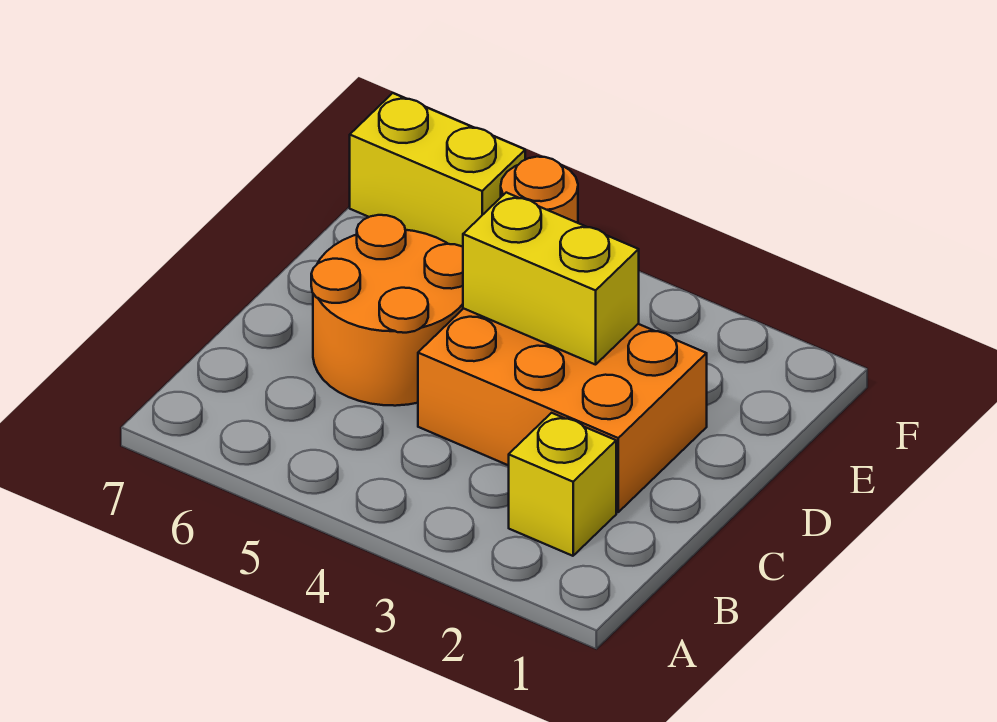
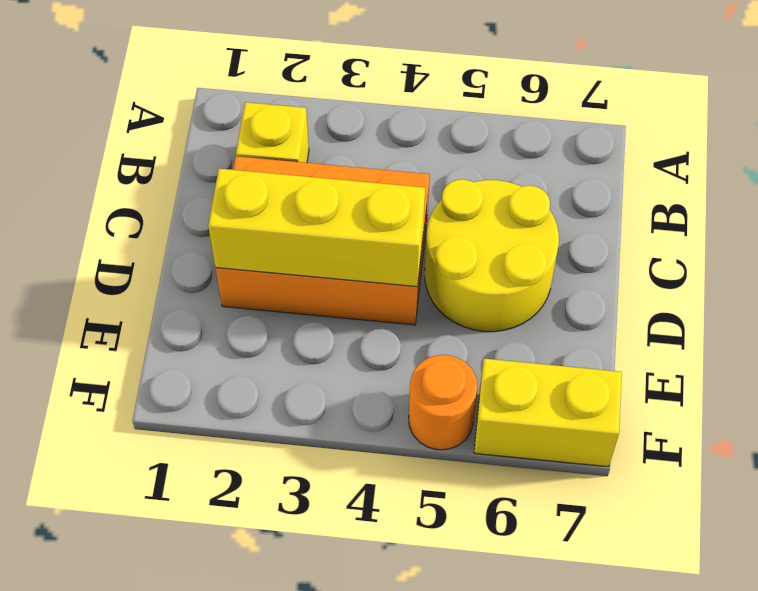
orange 2x2 round brick [311,215,463,406] -> yellow 2x2 round brick [425,179,559,332]
yellow 1x2 brick [463,193,639,365] -> yellow 1x3 brick [208,169,425,287]

